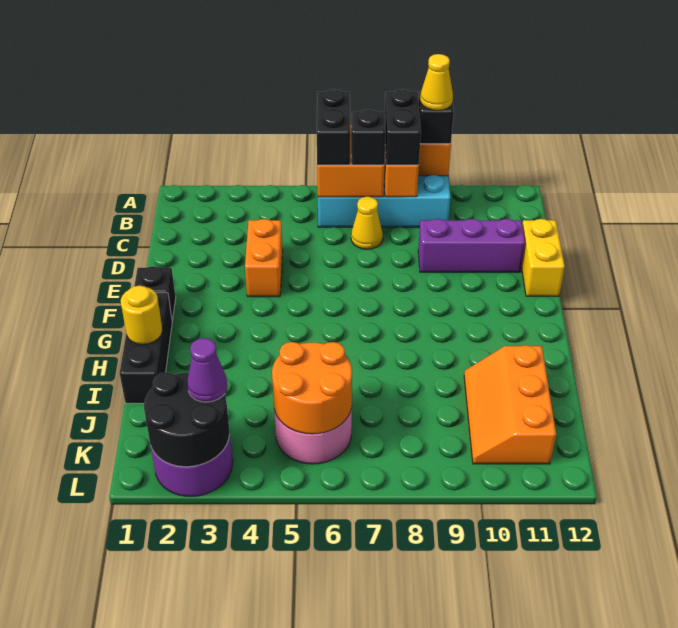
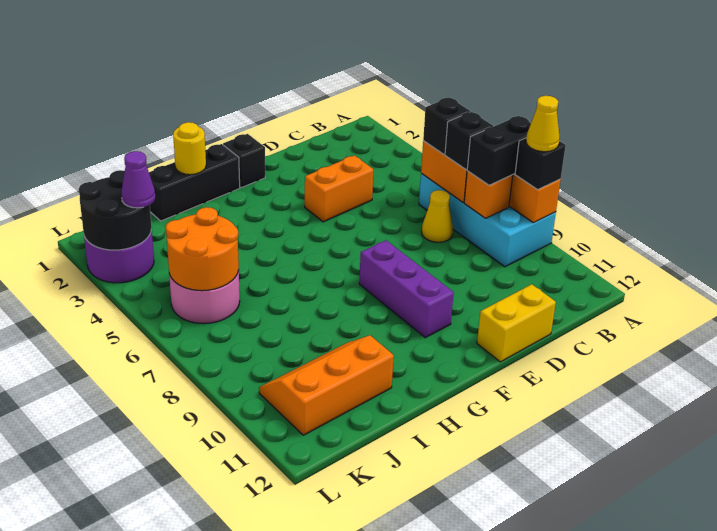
black 1x2 brick [317,89,350,165] -> black 1x1 brick [423,97,470,154]
purple 1x3 brick [418,219,525,272] -> purple 1x3 brick moved to [359,240,454,338]

